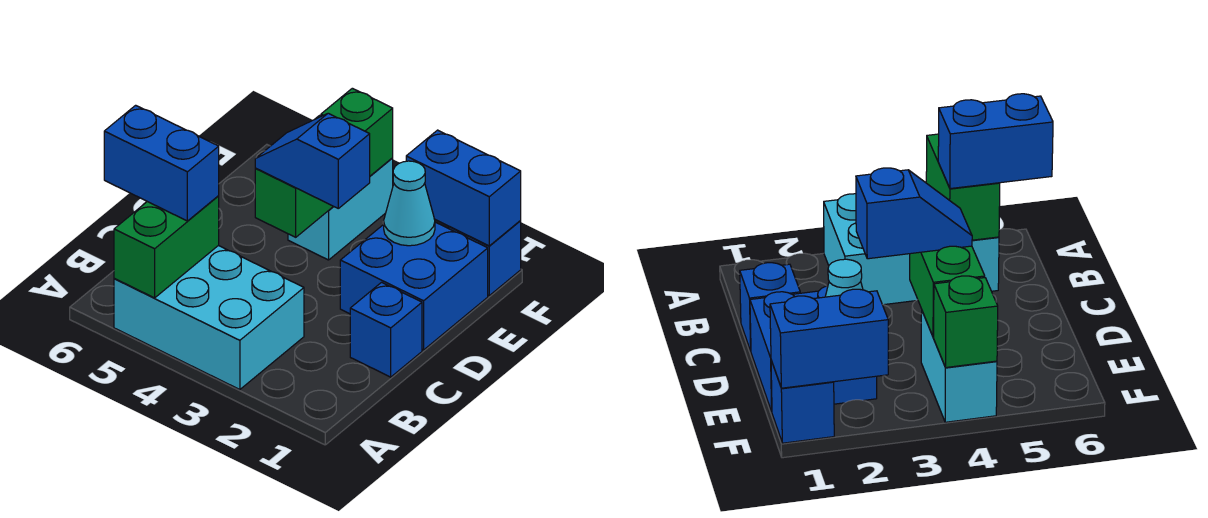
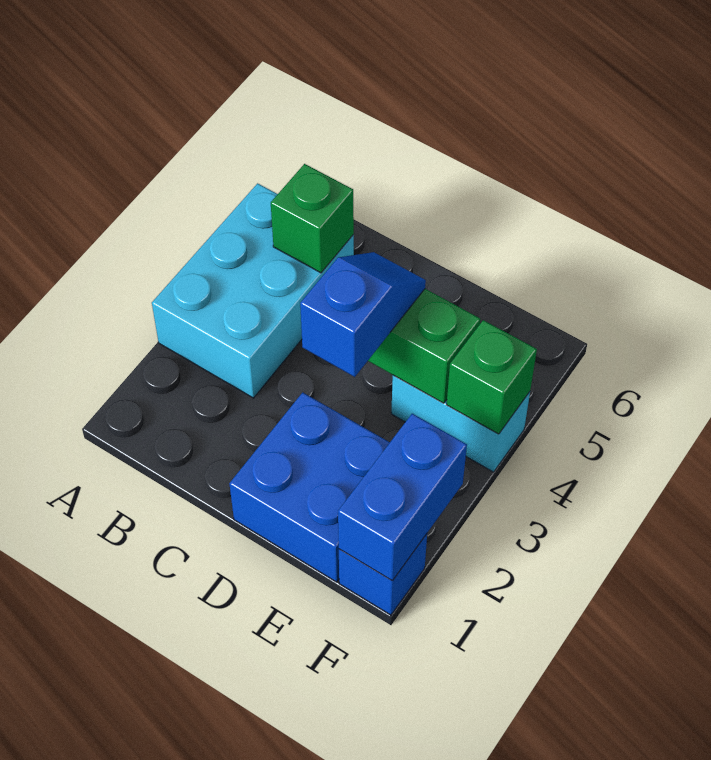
green 1x2 brick [114,196,219,298] -> green 1x1 brick [271,164,354,273]
blue 1x2 brick [104,105,219,221] -> none
blue 1x1 brick [350,282,422,377] -> none
cyan 1x1 cone [384,161,435,246] -> none

